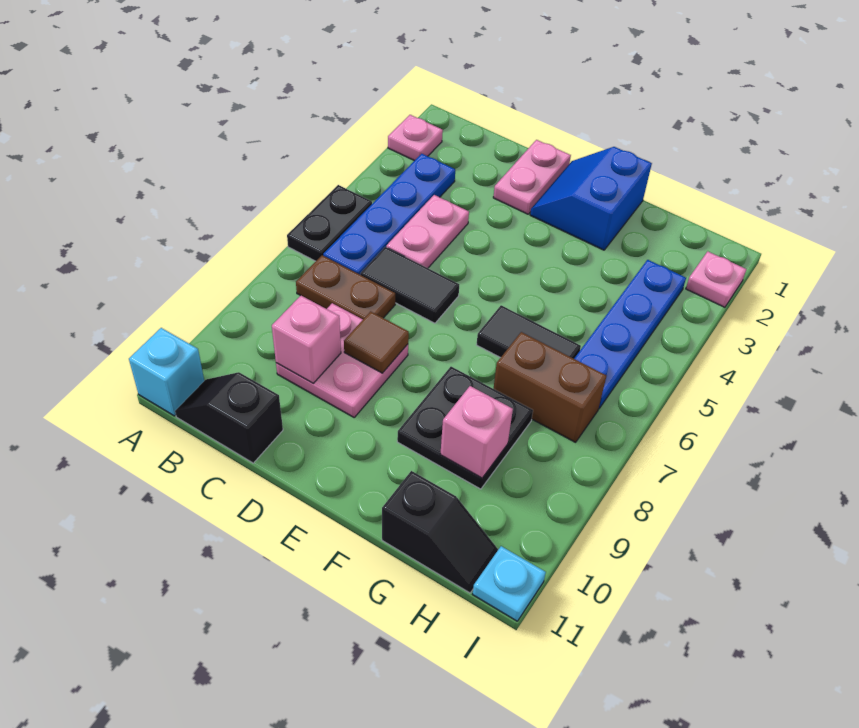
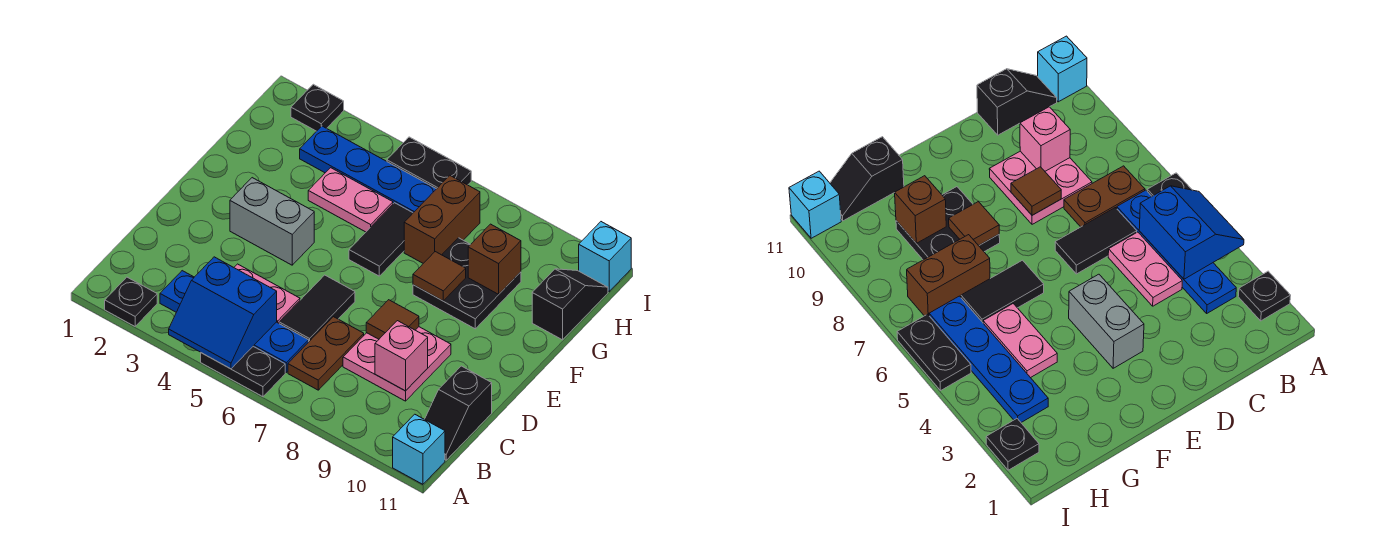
pink 1x1 plate [388,115,443,161] -> black 1x1 plate [105,277,157,326]
pink 1x2 plate [493,140,571,214] -> pink 1x2 plate moved to [308,168,393,232]
blue 2x2 slope [530,147,652,250] -> blue 2x2 slope moved to [169,257,277,369]
none -> grey 1x2 brick [230,178,314,265]
none -> brown 1x1 tile [413,252,466,301]
pink 1x1 brick [440,386,513,478] -> brown 1x1 brick [468,224,521,294]
pink 1x1 plate [686,251,746,307] -> black 1x1 plate [291,84,344,131]
none -> black 1x2 plate [387,137,471,189]
cyan 1x1 plate [473,546,546,621] -> cyan 1x1 brick [579,222,631,292]

